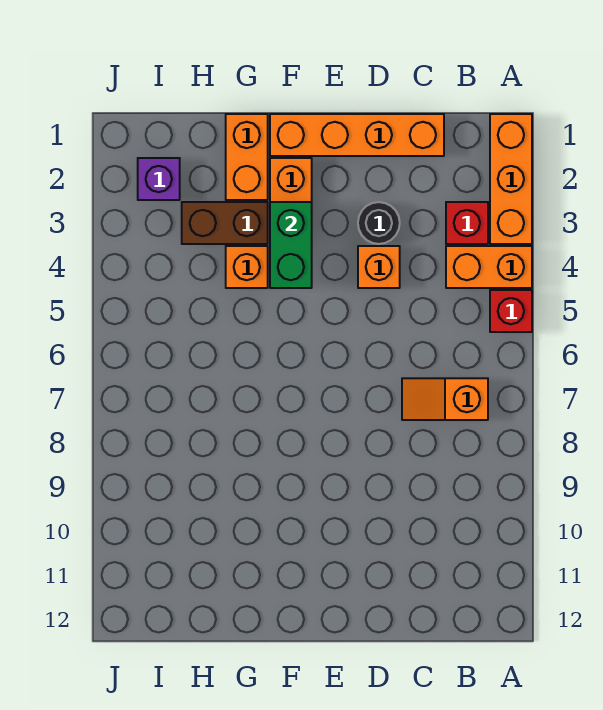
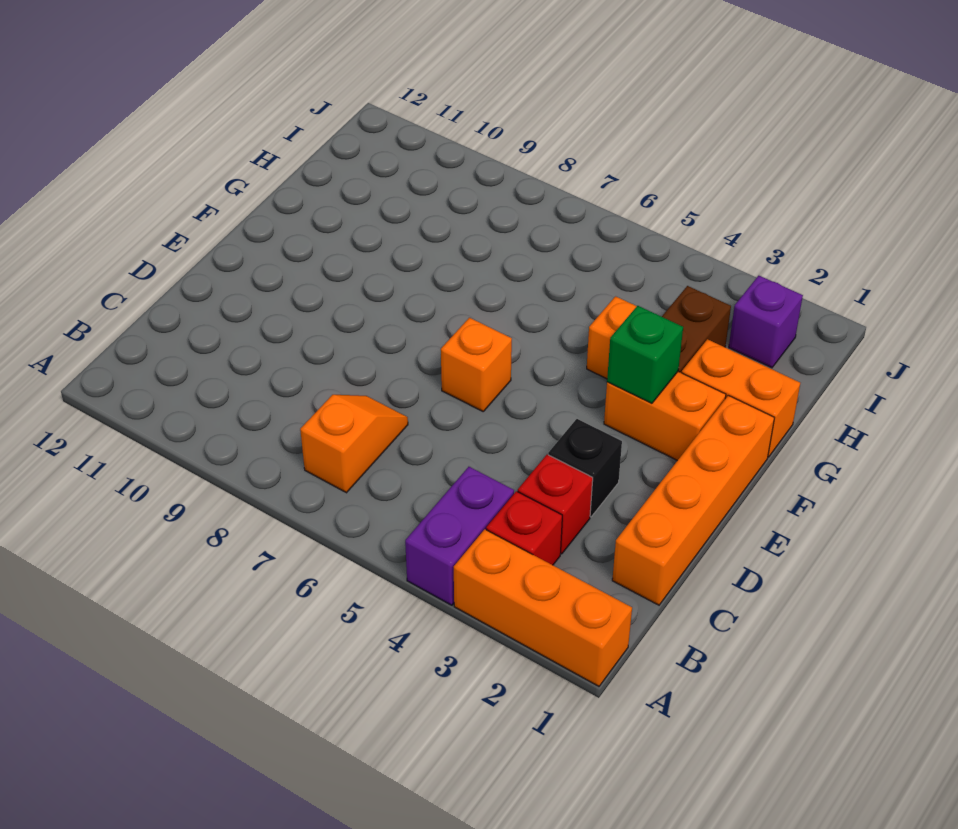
orange 1x2 brick [446,246,532,288] -> purple 1x2 brick [405,467,514,605]
red 1x1 brick [490,290,532,332] -> red 1x1 brick moved to [518,455,593,554]
black 1x1 round brick [358,202,400,244] -> black 1x1 brick [548,419,622,517]
orange 1x1 brick [358,246,400,288] -> orange 1x1 brick moved to [441,318,512,411]
green 1x2 brick [270,202,312,288] -> green 1x1 brick [607,306,683,403]

